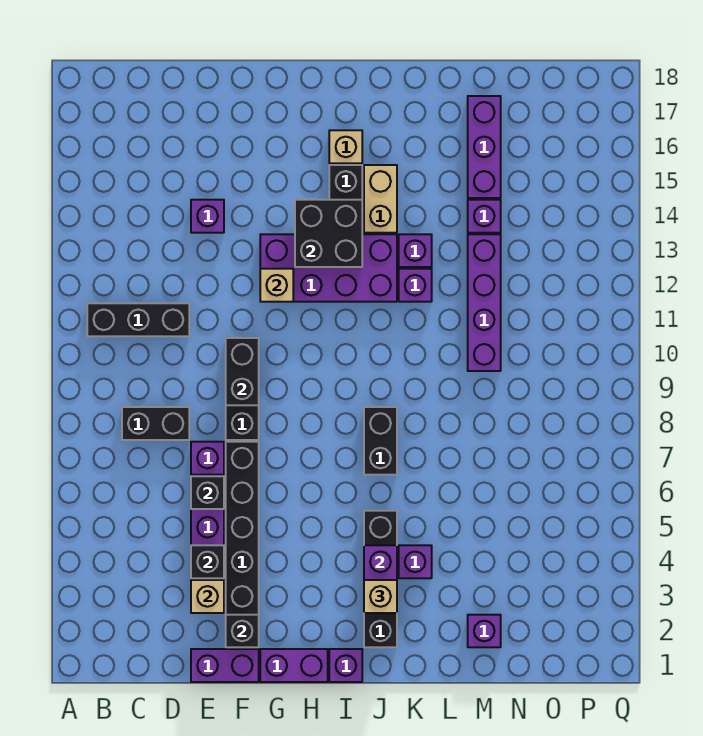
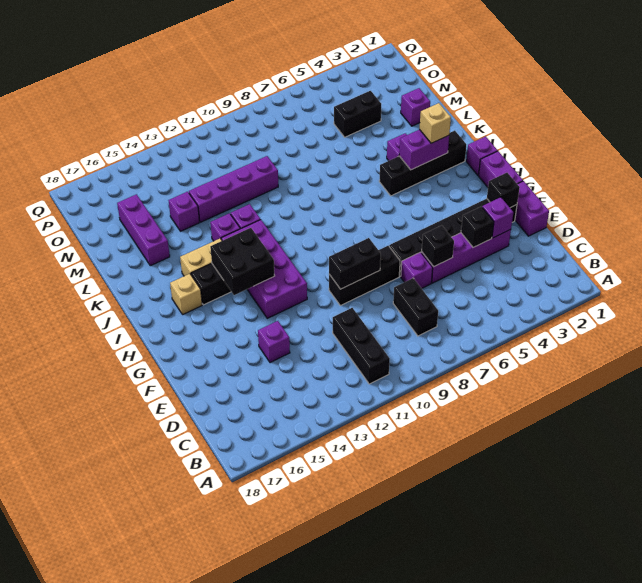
tan 1x1 brick [191,580,224,613] -> purple 1x1 brick [482,197,513,238]
tan 1x1 brick [260,269,293,302] -> none
black 1x2 brick [364,407,397,475] -> black 1x2 brick moved to [334,91,381,137]
purple 1x3 brick [468,96,501,198] -> purple 1x3 brick turned to [117,194,170,266]

